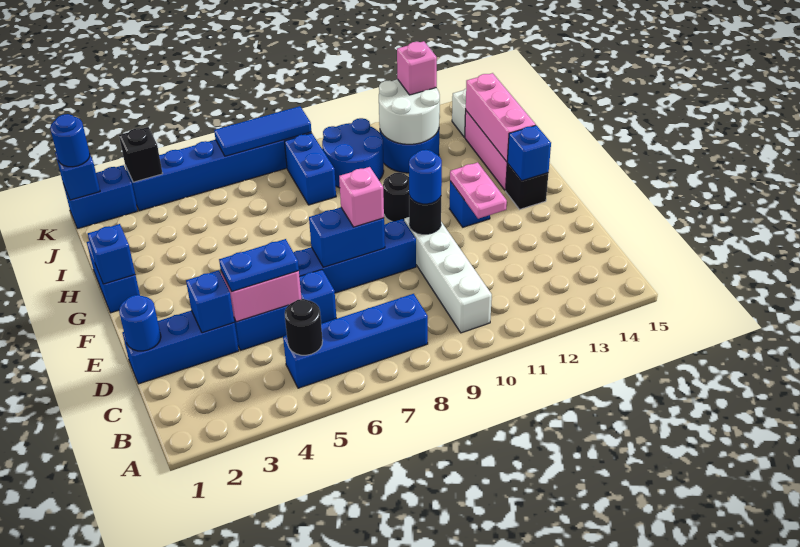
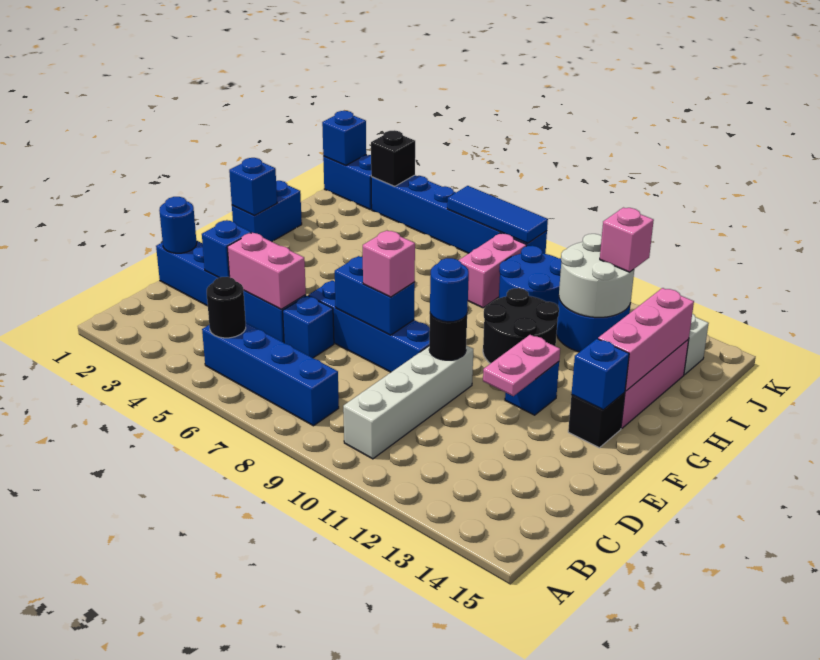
blue 1x2 plate [219,239,299,292] -> none
black 1x1 round brick [383,173,409,222] -> black 2x2 round brick [483,288,559,364]
blue 1x2 brick [285,133,336,205] -> pink 1x2 brick [459,233,526,308]
blue 1x1 round brick [50,114,90,167] -> none

